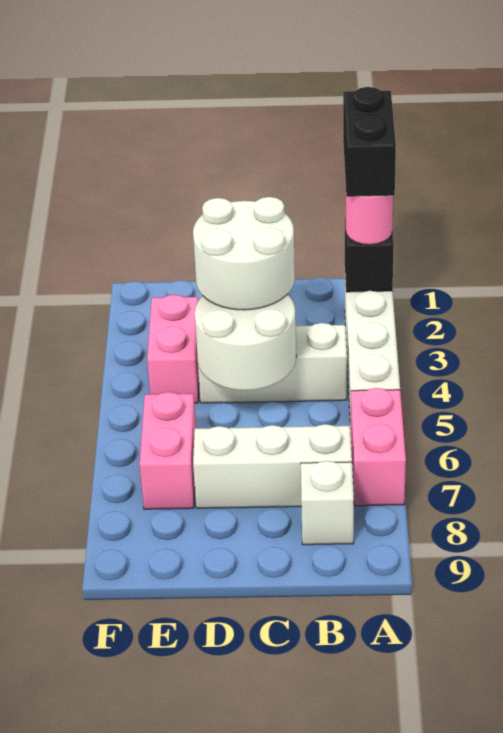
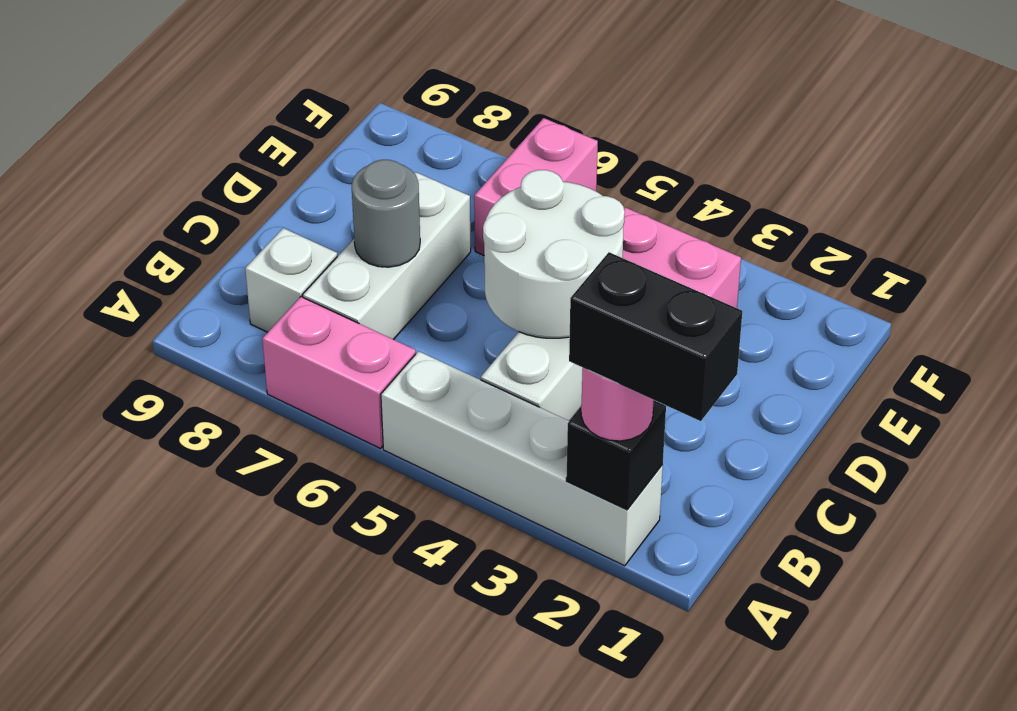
white 2x2 round brick [193,197,295,310] -> none
none -> grey 1x1 round brick [352,160,420,267]
pink 1x2 brick [140,392,196,509] -> pink 1x2 brick turned to [474,118,598,255]

